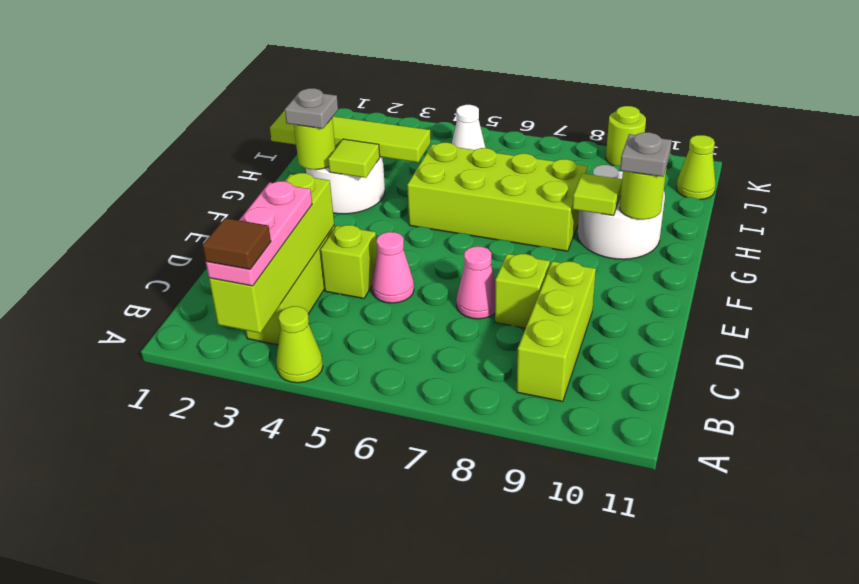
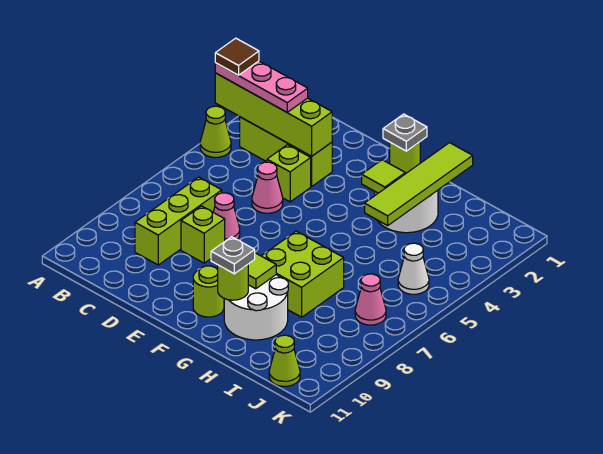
lime 1x3 brick [517,261,596,402] -> lime 1x3 brick turned to [135,177,222,265]
lime 2x4 brick [407,143,588,251] -> lime 2x2 brick [262,231,344,317]
none -> pink 1x1 cone [355,274,386,325]
lime 1x1 round brick [606,106,646,165] -> lime 1x1 round brick moved to [193,266,224,317]

